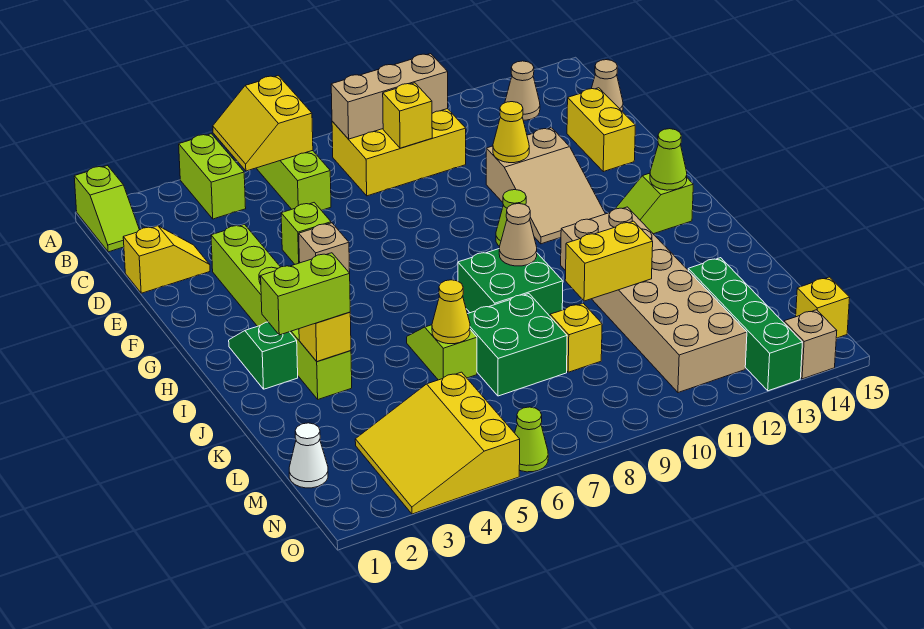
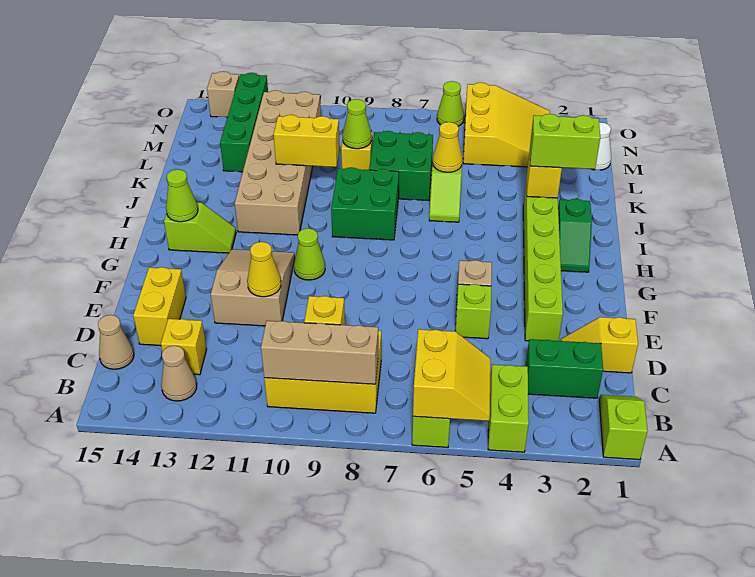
none -> green 1x2 brick [526,339,603,398]
tan 1x1 cone [499,203,537,266] -> none
none -> lime 1x1 cone [343,99,372,149]
yellow 1x1 brick [796,277,850,338] -> yellow 1x1 brick moved to [161,319,206,375]

